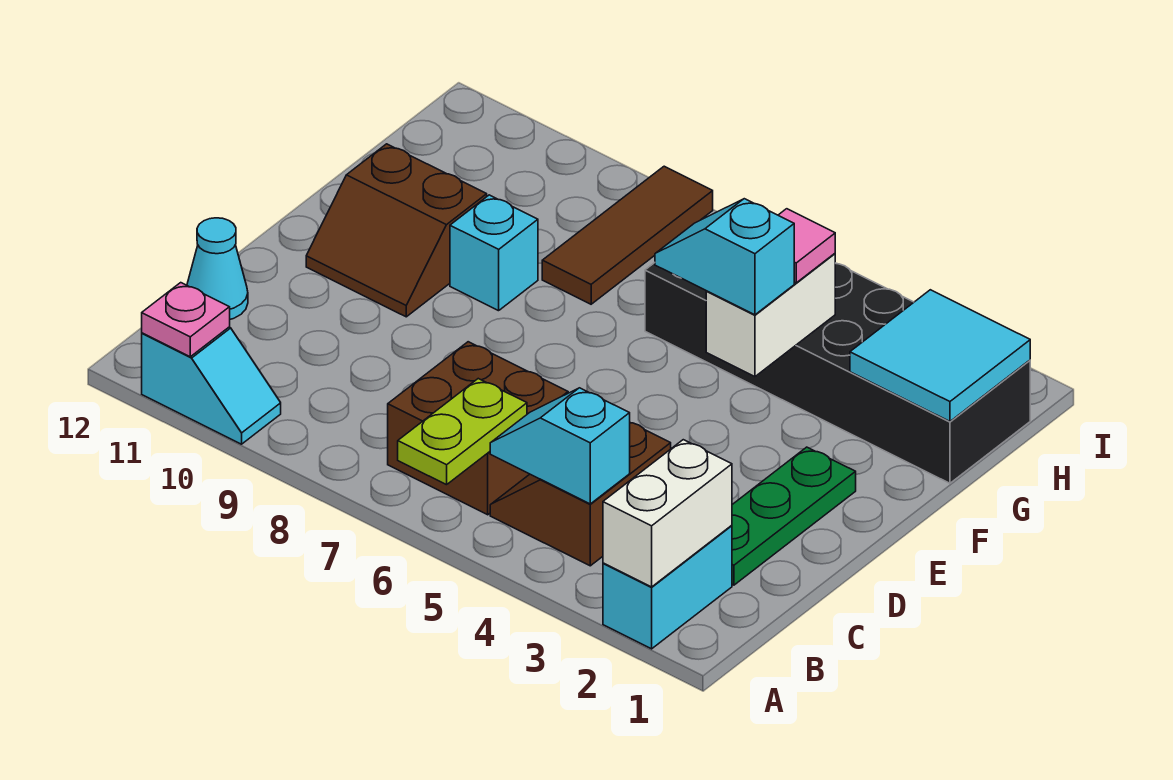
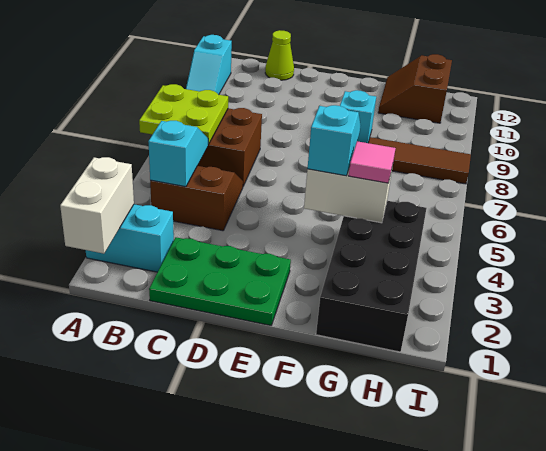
white 1x2 brick [603,440,732,587] -> white 1x2 brick turned to [60,157,134,254]
lime 1x2 plate [398,379,527,485] -> lime 2x2 plate [139,84,228,144]
pink 1x1 plate [142,283,230,357] -> none
green 1x3 plate [732,447,856,585] -> green 2x3 plate [149,237,291,325]
cyan 1x1 cone [187,218,248,319] -> lime 1x1 cone [265,30,294,80]
brown 2x2 slope [306,144,487,317] -> brown 2x2 slope moved to [378,54,452,123]
black 2x6 brick [645,263,1030,483] -> black 2x4 brick [316,201,427,352]
cyan 2x2 tile [850,290,1030,421] -> none

